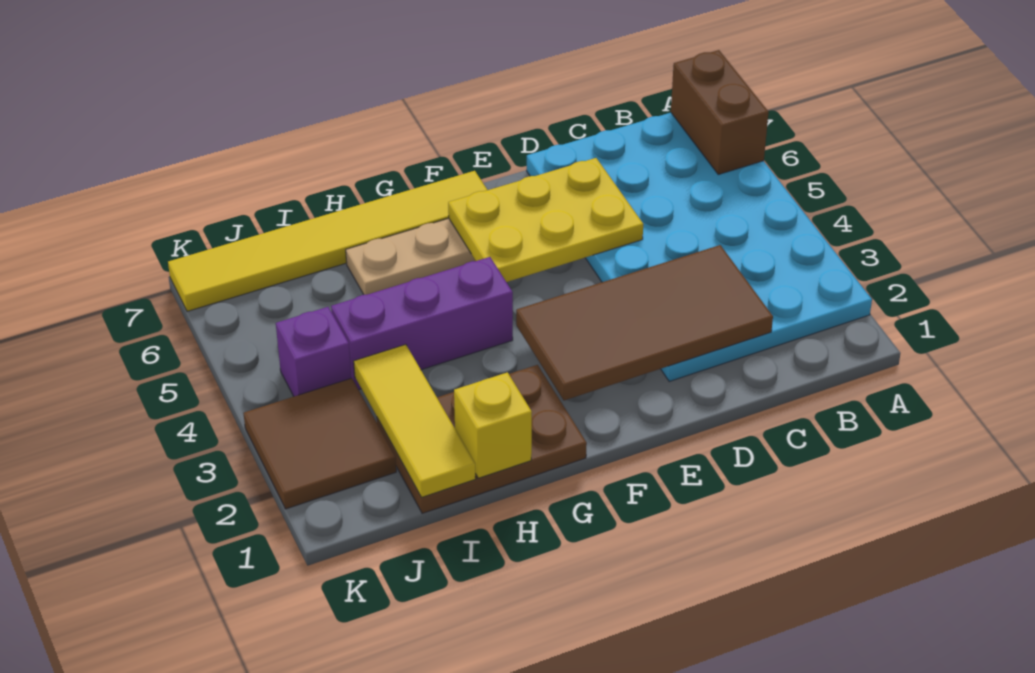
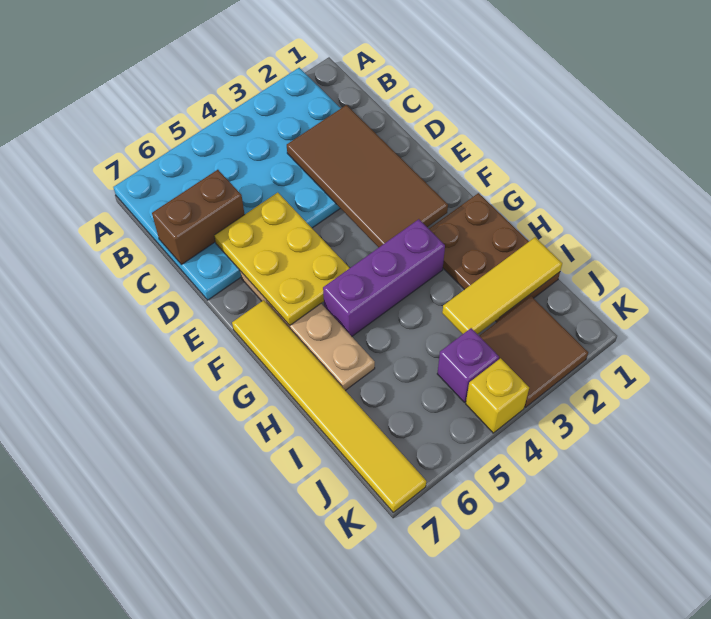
brown 1x2 brick [671,50,769,174] -> brown 1x2 brick moved to [152,170,245,265]
purple 1x3 brick [331,257,513,390] -> purple 1x3 brick turned to [323,219,445,336]
yellow 1x1 brick [454,372,532,478] -> yellow 1x1 brick moved to [466,358,529,433]

